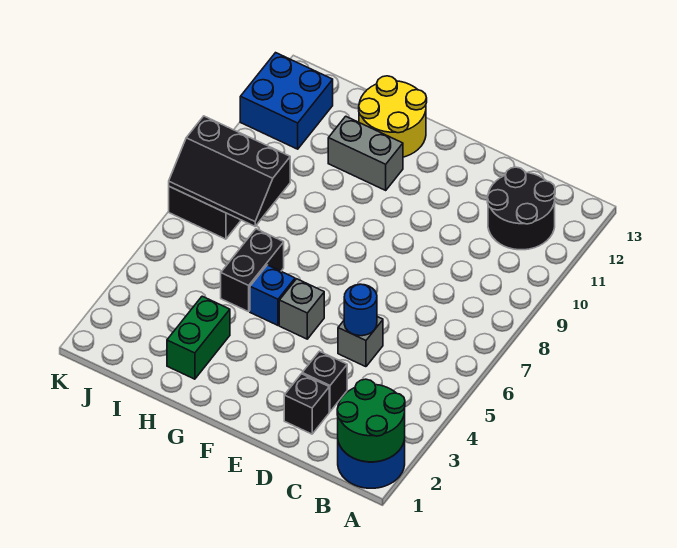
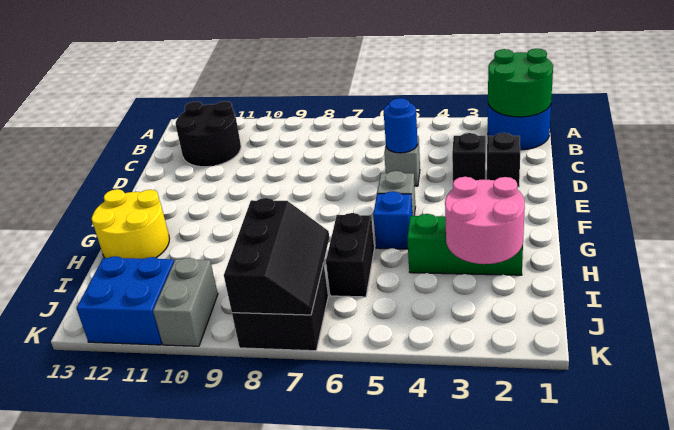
grey 1x2 brick [328,116,403,190] -> grey 1x2 brick moved to [153,258,218,346]
green 1x2 brick [167,296,230,379] -> green 1x3 brick [407,214,523,275]
none -> pink 2x2 round brick [445,177,525,264]
black 1x2 brick [221,229,284,312] -> black 1x2 brick turned to [326,213,374,297]

